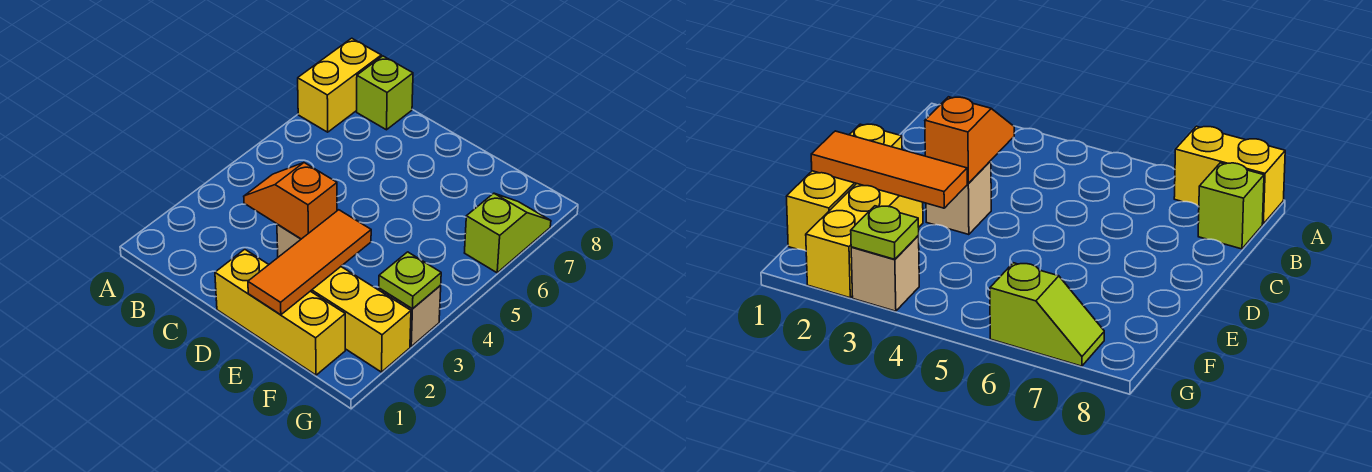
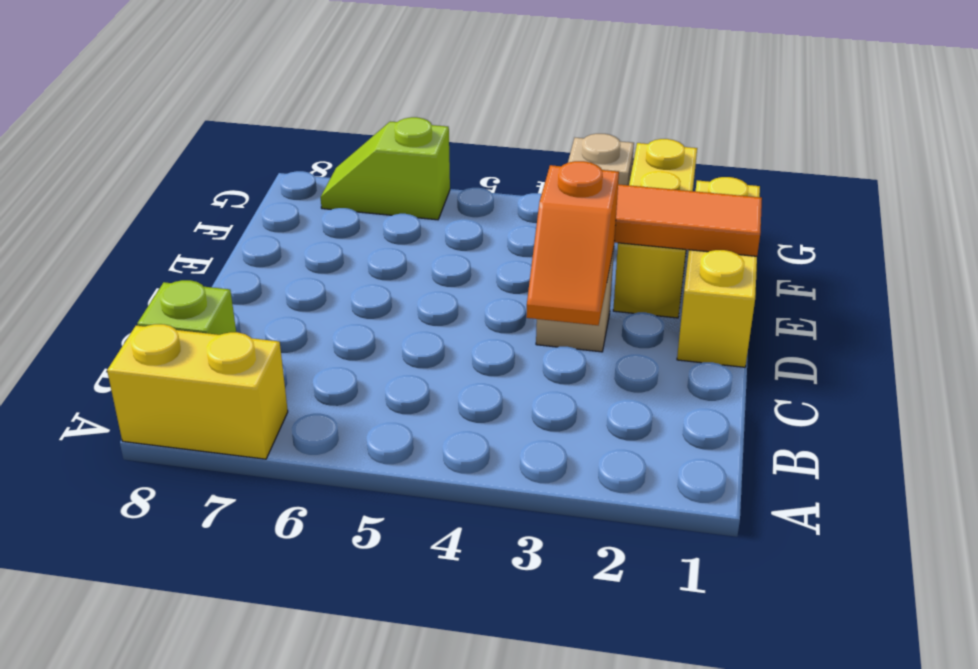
lime 1x1 plate [379,252,441,309] -> none

